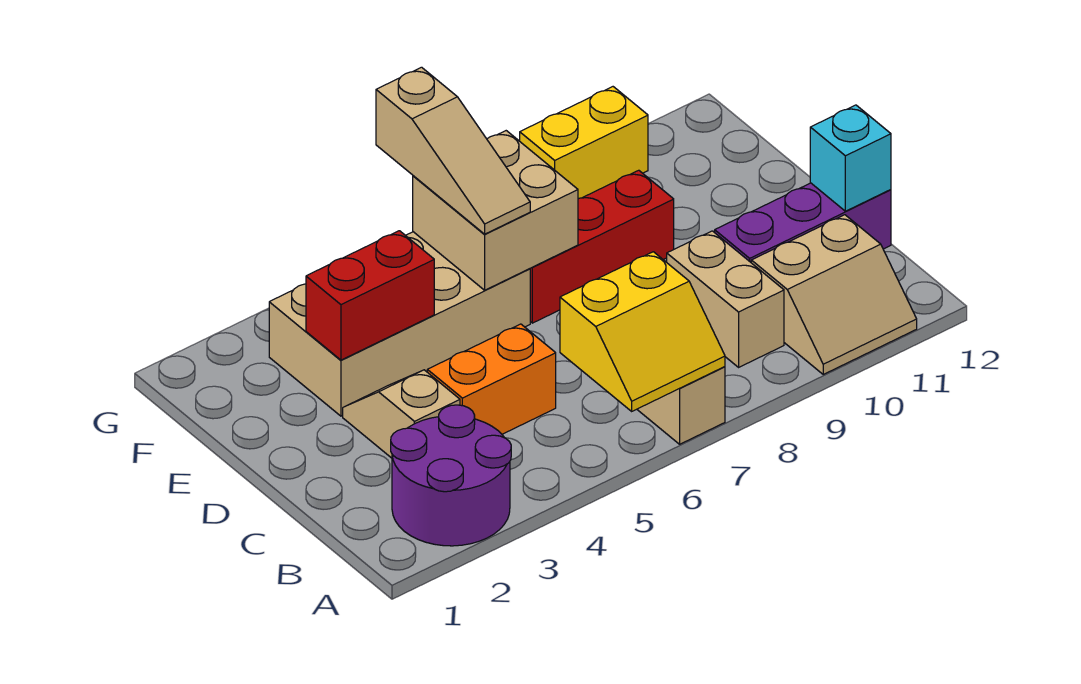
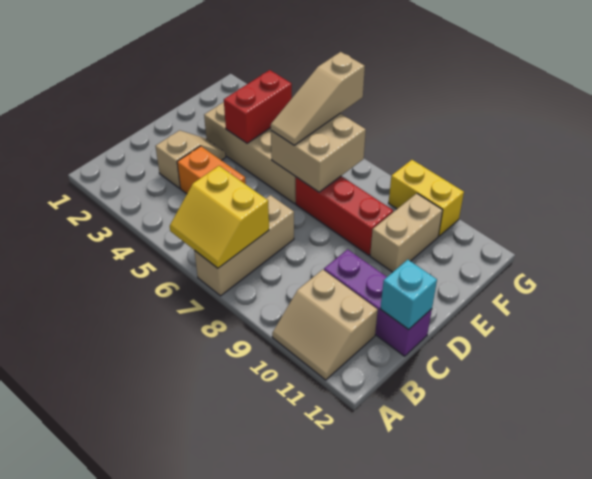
purple 2x2 round brick [391,405,511,546] -> none
tan 1x2 brick [667,231,784,367] -> tan 1x2 brick moved to [370,193,443,272]
red 1x2 brick [306,231,434,360] -> red 1x2 brick turned to [224,70,292,143]

